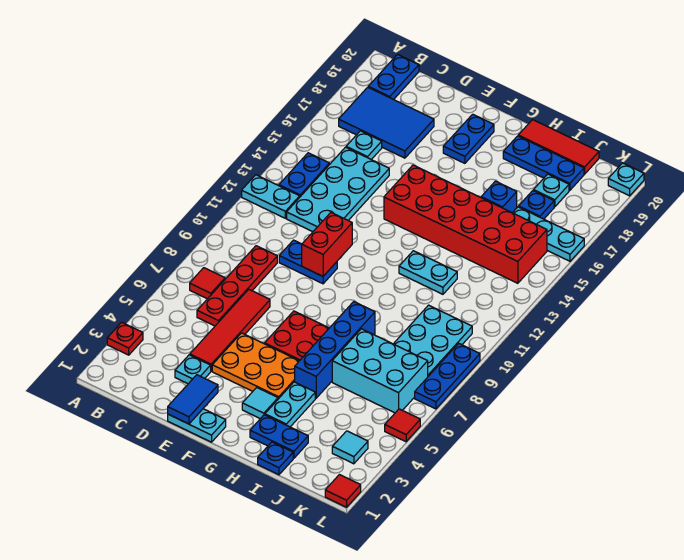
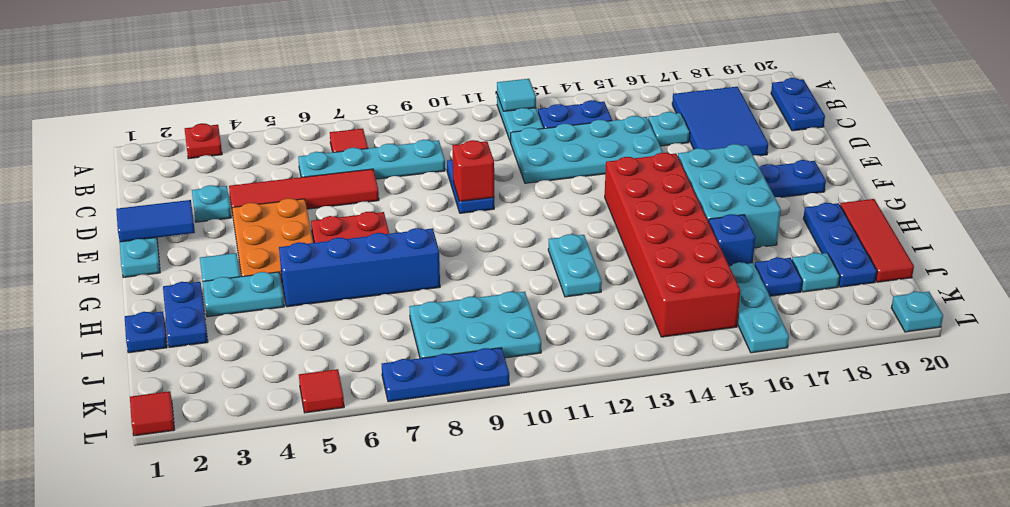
blue 1x2 plate [368,54,419,100] -> blue 1x2 plate turned to [771,78,825,131]
red 1x4 plate [197,246,277,326] -> cyan 1x4 plate [298,140,445,179]
red 1x2 brick [302,213,352,276] -> red 1x1 brick [452,140,494,202]
cyan 2x3 brick [332,329,428,413] -> cyan 2x3 brick moved to [677,144,781,248]
cyan 1x1 tile [332,431,368,464] -> cyan 1x1 tile moved to [497,79,536,111]

